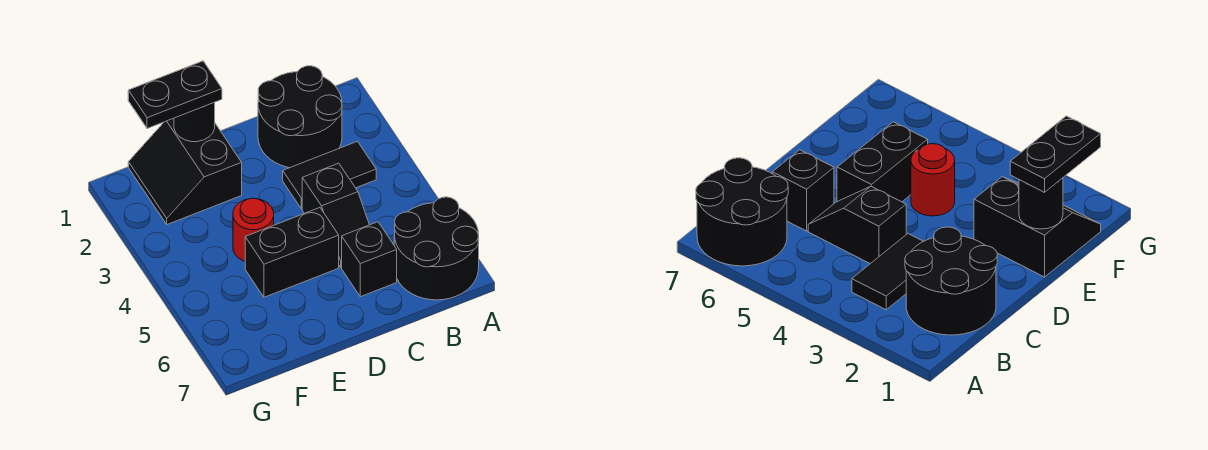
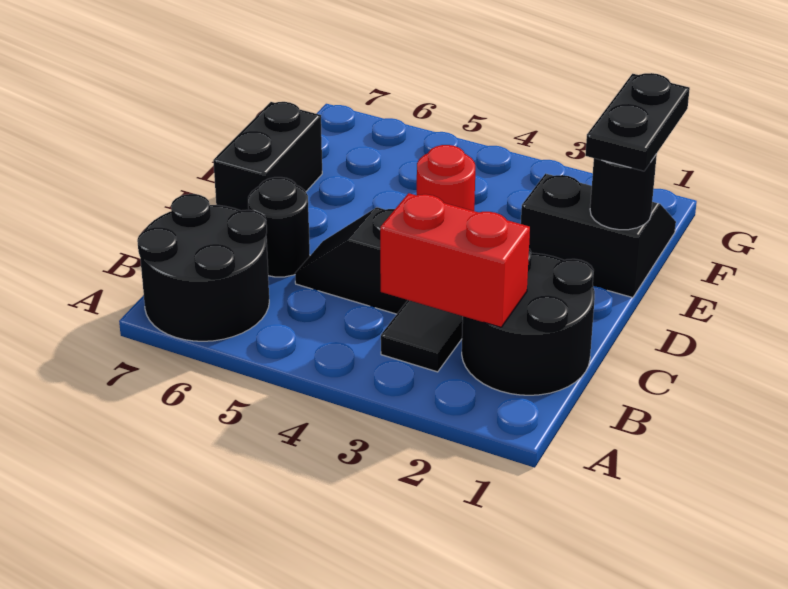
none -> red 1x2 brick [380,193,530,327]
black 1x1 brick [342,222,397,297] -> black 1x1 round brick [248,177,310,277]
black 1x2 brick [245,208,339,297] -> black 1x2 brick moved to [213,102,322,211]

